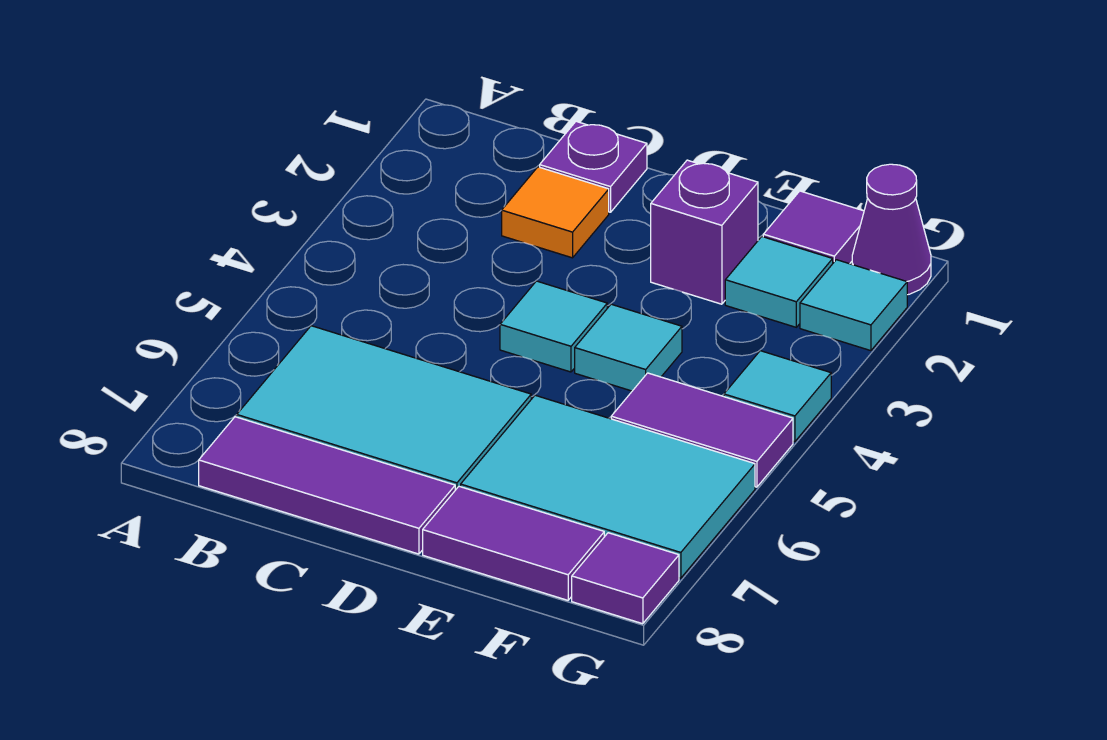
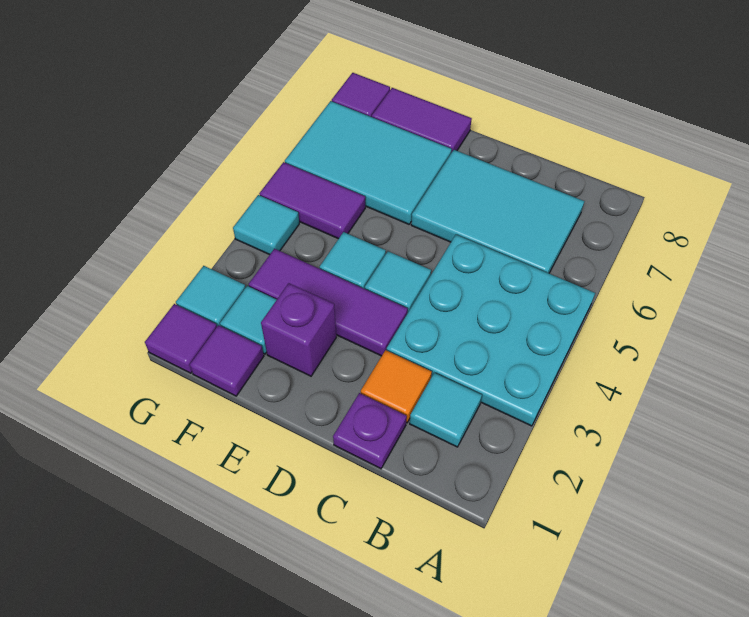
none -> cyan 3x3 plate [387,235,595,426]
none -> cyan 1x1 tile [410,373,482,447]
purple 1x3 tile [199,417,455,554] -> purple 1x3 tile moved to [249,249,408,356]
purple 1x1 cone [852,164,931,295] -> purple 1x1 tile [145,304,217,373]

